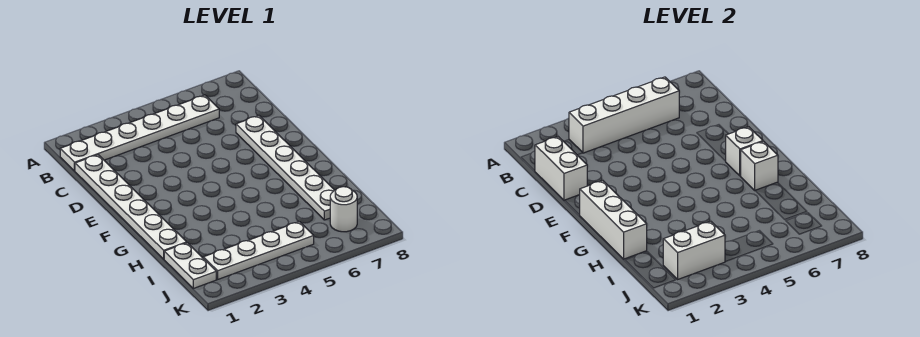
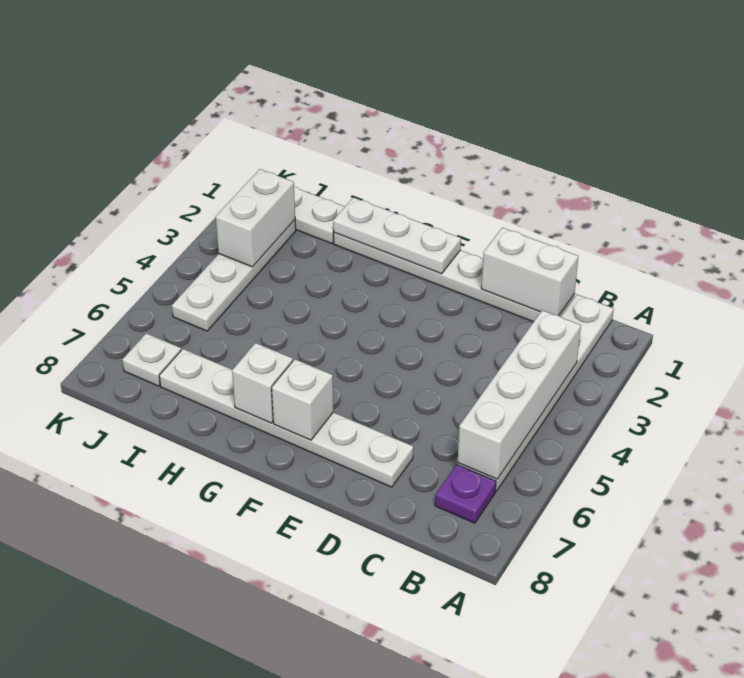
none -> purple 1x1 plate [435,465,496,523]
white 1x3 brick [580,181,647,259] -> white 1x3 plate [333,197,461,274]
white 1x1 round brick [330,187,357,232] -> white 1x1 plate [122,333,181,386]

